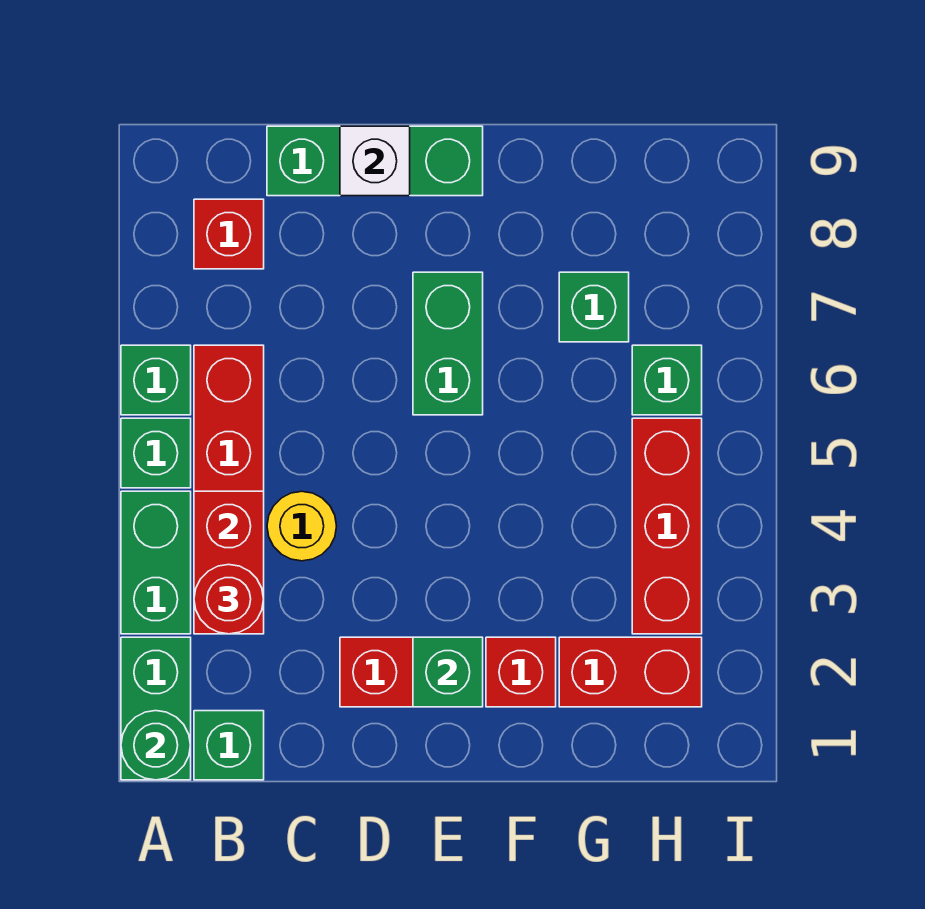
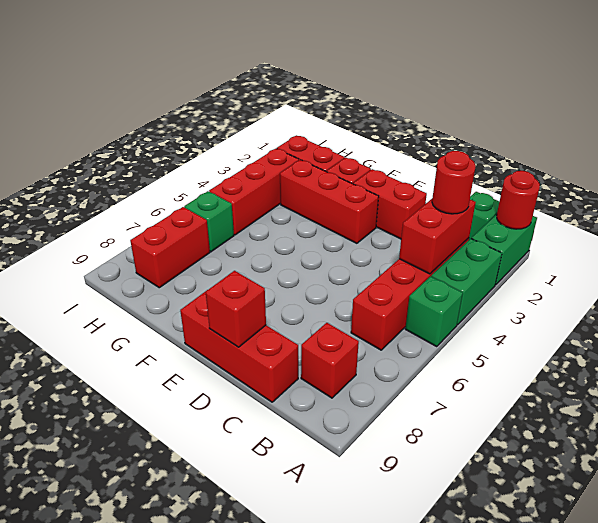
green 1x1 round brick [121,711,191,780] -> red 1x1 round brick [497,171,540,229]
green 1x1 brick [121,345,191,415] -> none
yellow 1x1 round brick [267,491,337,561] -> none
green 1x3 brick [267,126,483,196] -> red 1x3 brick [180,291,298,402]
white 1x1 brick [340,126,410,196] -> red 1x1 brick [206,271,266,347]
green 1x1 brick [413,637,483,707] -> none
none -> red 1x3 brick [280,160,379,243]
green 1x2 brick [413,272,483,415] -> none
green 1x1 brick [559,272,629,342] -> none
none -> red 1x2 brick [130,207,210,288]

